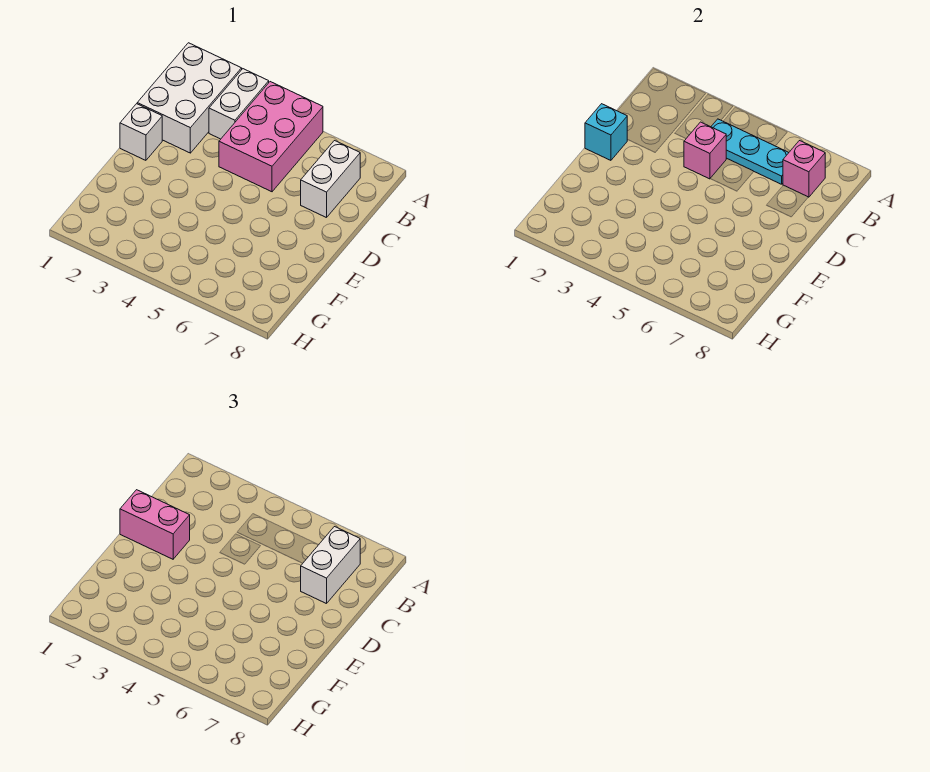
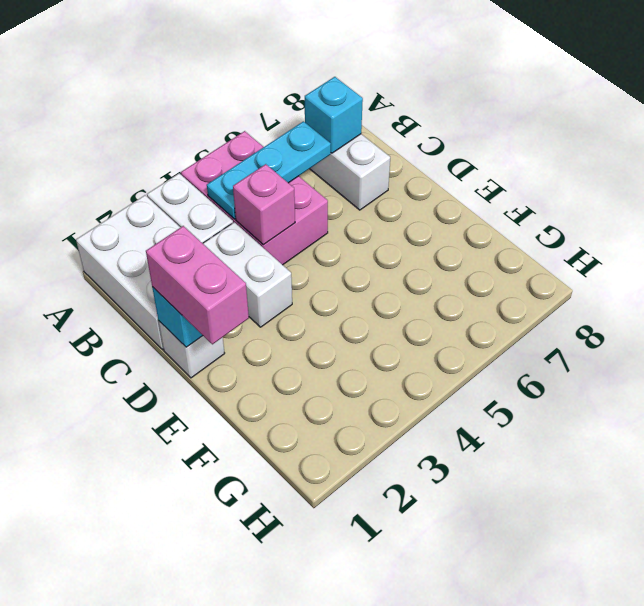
pink 1x1 brick [783,141,825,197] -> cyan 1x1 brick [305,77,363,153]
white 1x2 brick [301,527,360,604] -> white 1x2 brick moved to [203,222,292,327]
pink 1x2 brick [120,490,190,559] -> pink 1x2 brick turned to [146,226,249,344]

